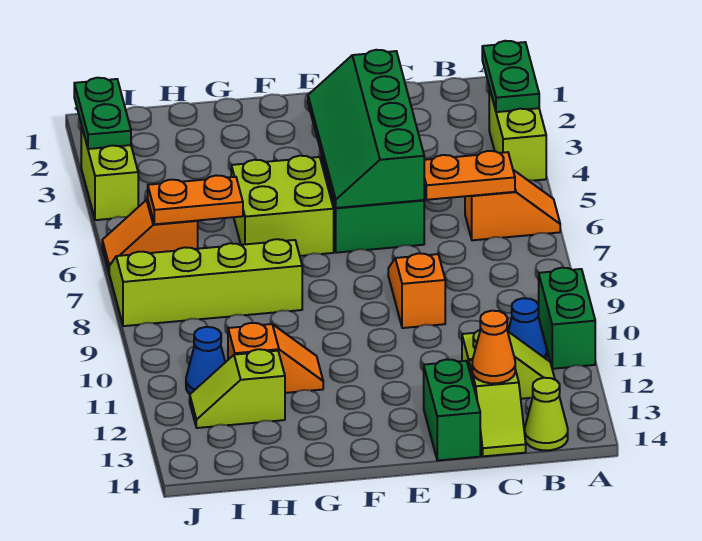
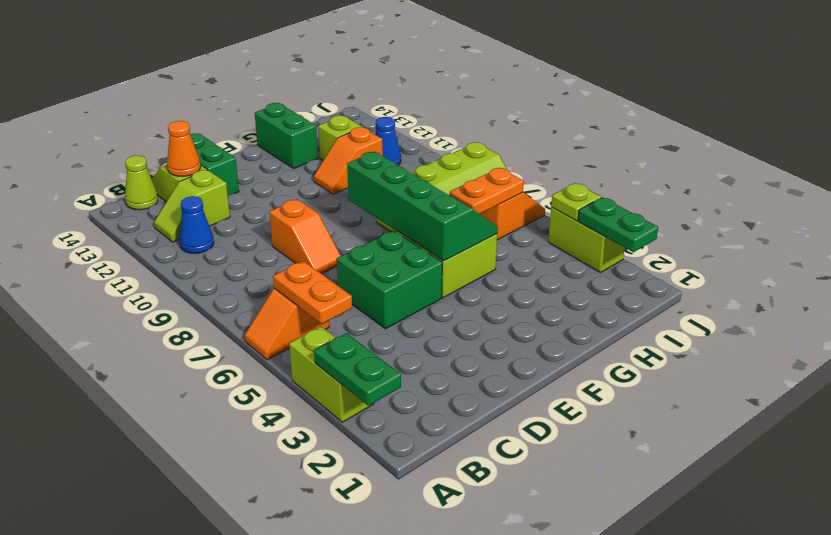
green 1x2 brick [539,268,595,369] -> green 1x2 brick moved to [255,103,318,168]
orange 1x2 plate [424,151,515,200] -> orange 1x2 plate turned to [273,261,352,324]
green 2x4 slope [308,50,424,208] -> green 2x4 slope moved to [347,152,498,261]
none -> lime 1x1 plate [551,183,601,221]

